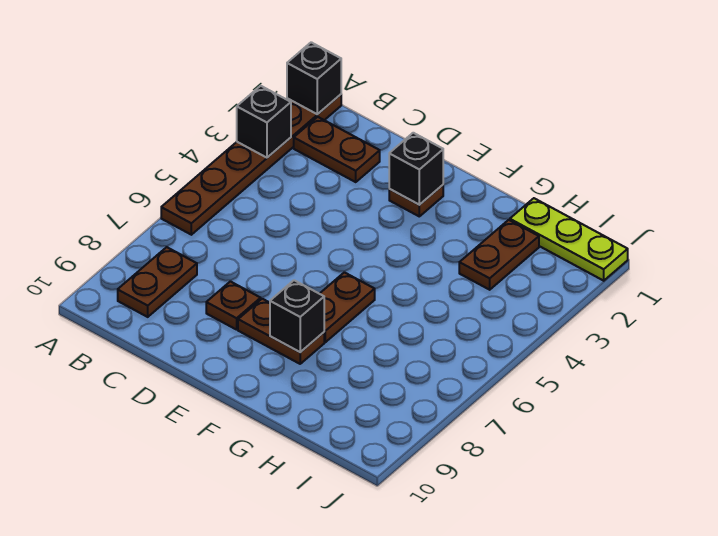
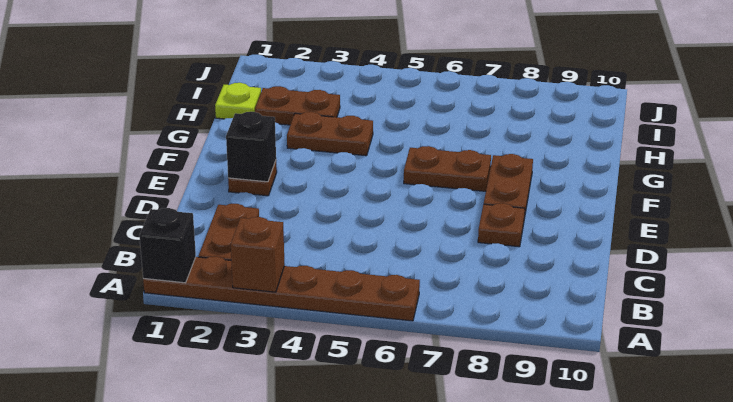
black 1x1 brick [237,86,291,158] -> brown 1x1 brick [231,217,285,292]
brown 1x2 plate [118,247,197,317] -> brown 1x2 plate moved to [287,112,373,156]
black 1x1 brick [270,280,324,352] -> none
lime 1x3 plate [510,198,628,281] -> lime 1x1 plate [215,83,261,119]

